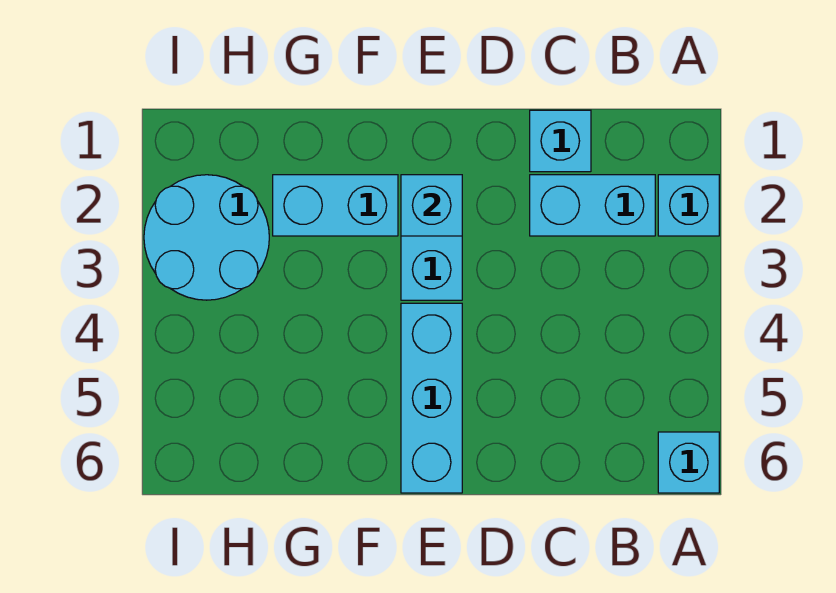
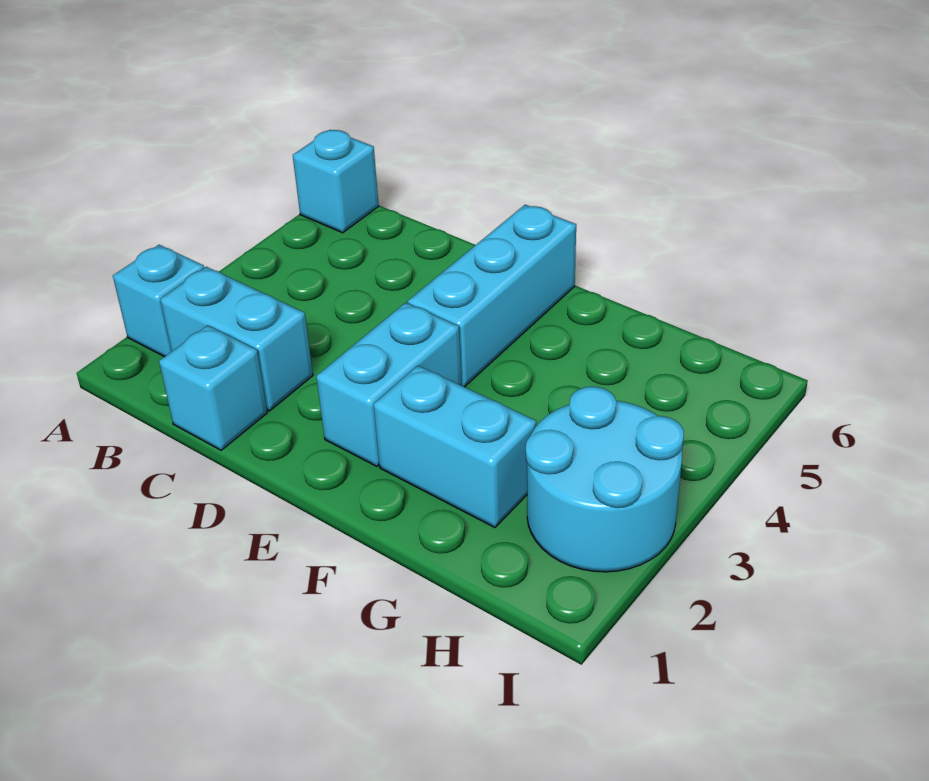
cyan 1x1 brick [401,175,462,236] -> none

